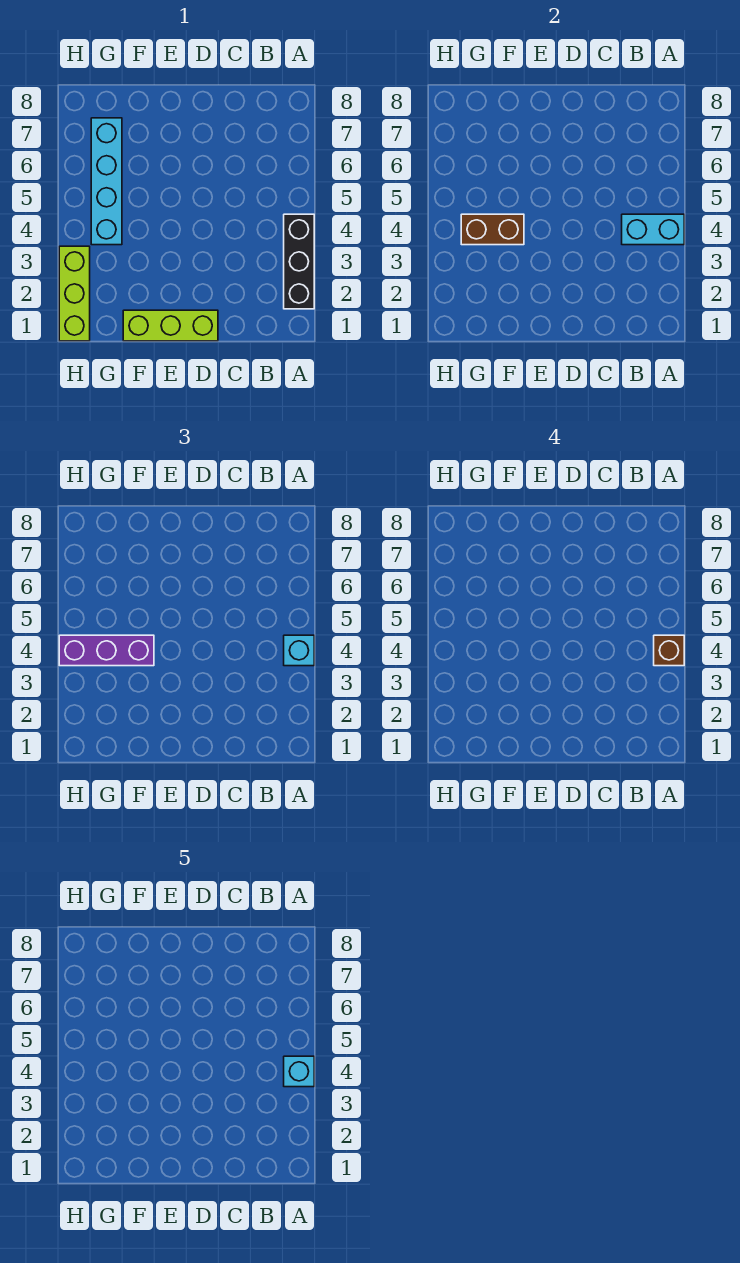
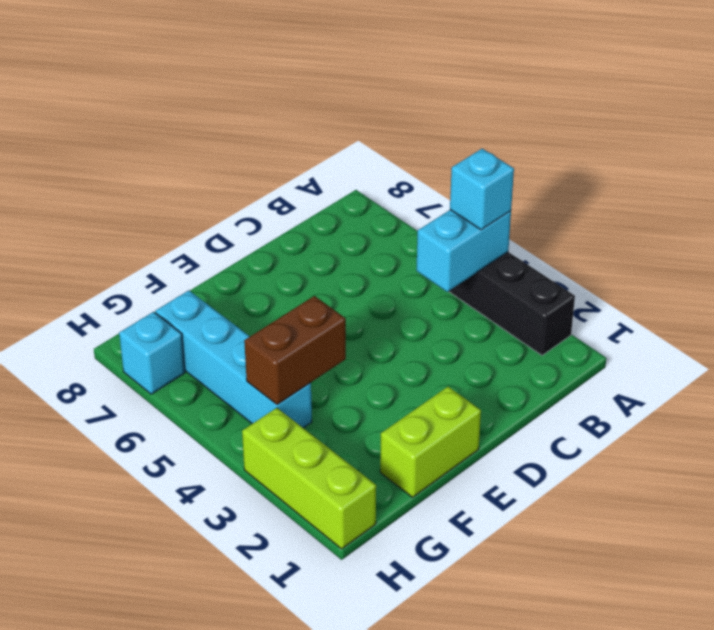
brown 1x1 brick [654,635,684,666] -> none
cyan 1x1 brick [284,1056,314,1087] -> cyan 1x1 brick moved to [119,312,185,394]
lime 1x3 brick [123,310,218,341] -> lime 1x2 brick [380,387,481,497]
purple 1x3 brick [59,635,154,666] -> none

